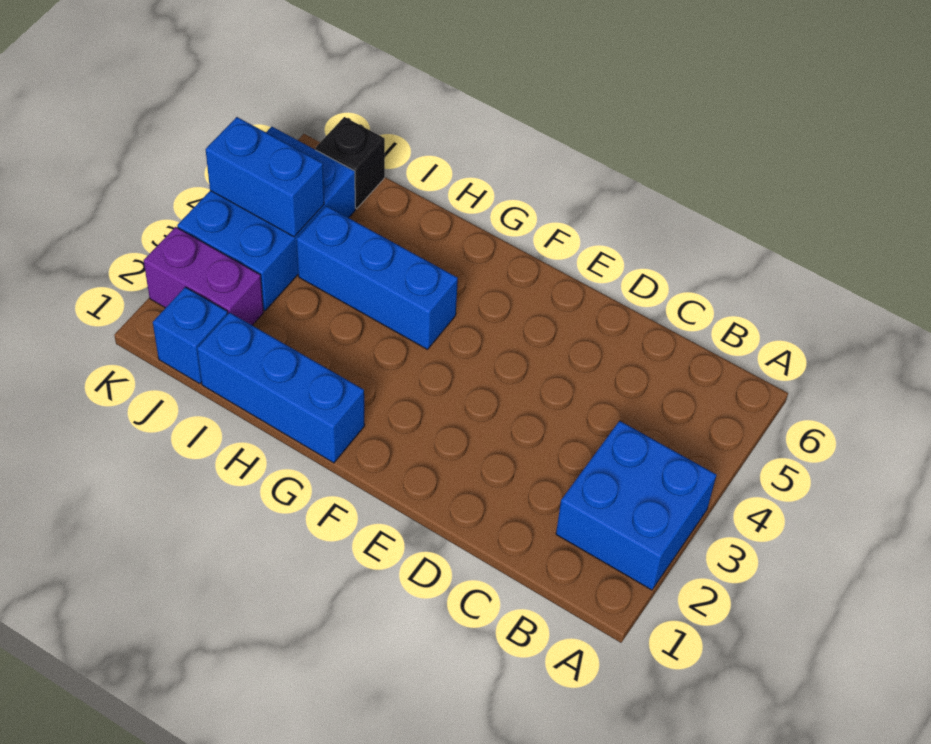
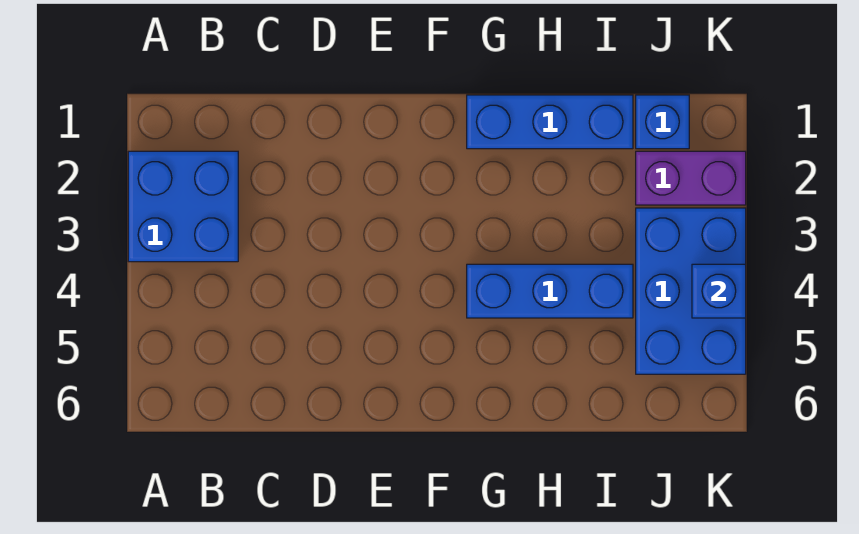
blue 1x2 brick [206,117,324,237] -> blue 1x1 brick [692,264,746,318]
black 1x1 brick [316,117,385,209] -> none

